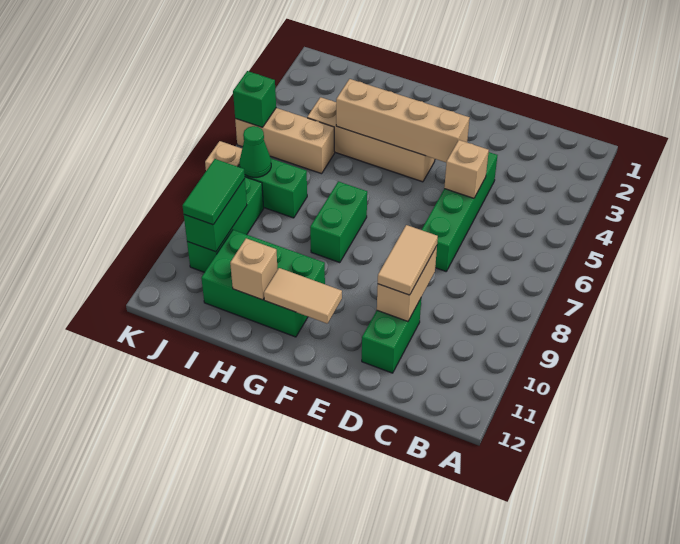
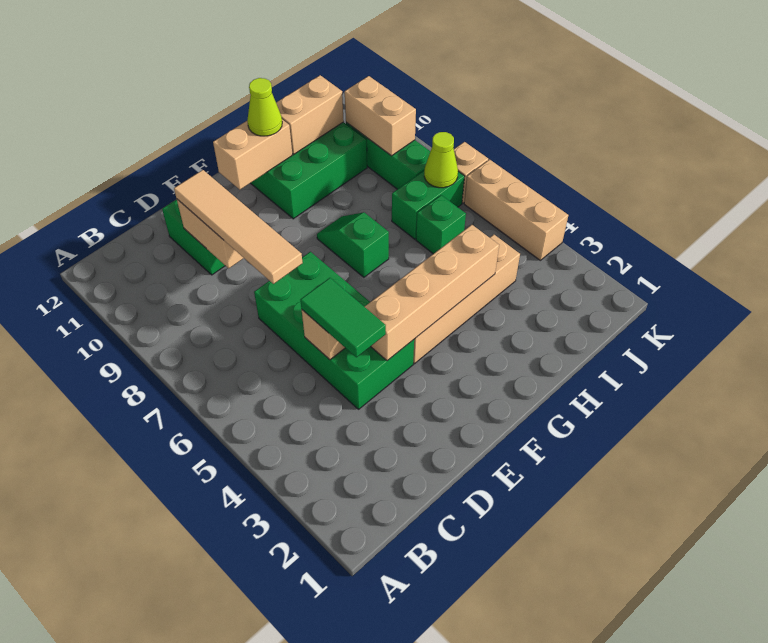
green 1x4 brick [422,152,497,271] -> green 2x4 brick [254,252,414,409]
tan 1x2 tile [378,225,438,295] -> tan 1x4 tile [174,170,303,284]
tan 1x2 tile [264,268,342,324] -> tan 1x2 brick [213,120,292,189]
green 1x2 brick [310,181,367,263] -> green 1x2 slope [317,212,389,277]
none -> lime 1x1 cone [247,78,282,136]
tan 1x1 brick [230,238,278,300] -> tan 1x2 brick [276,75,344,154]
tan 1x3 brick [235,108,335,174] -> tan 1x3 brick turned to [464,160,568,260]
green 1x1 cone [240,126,271,177] -> lime 1x1 cone [424,132,458,188]
green 1x2 brick [184,179,247,252] -> tan 1x2 brick [345,76,416,156]
green 1x2 tile [182,159,245,225] -> green 1x2 tile moved to [300,278,386,357]
green 1x1 brick [233,71,276,127] -> green 1x1 brick moved to [416,195,466,254]

